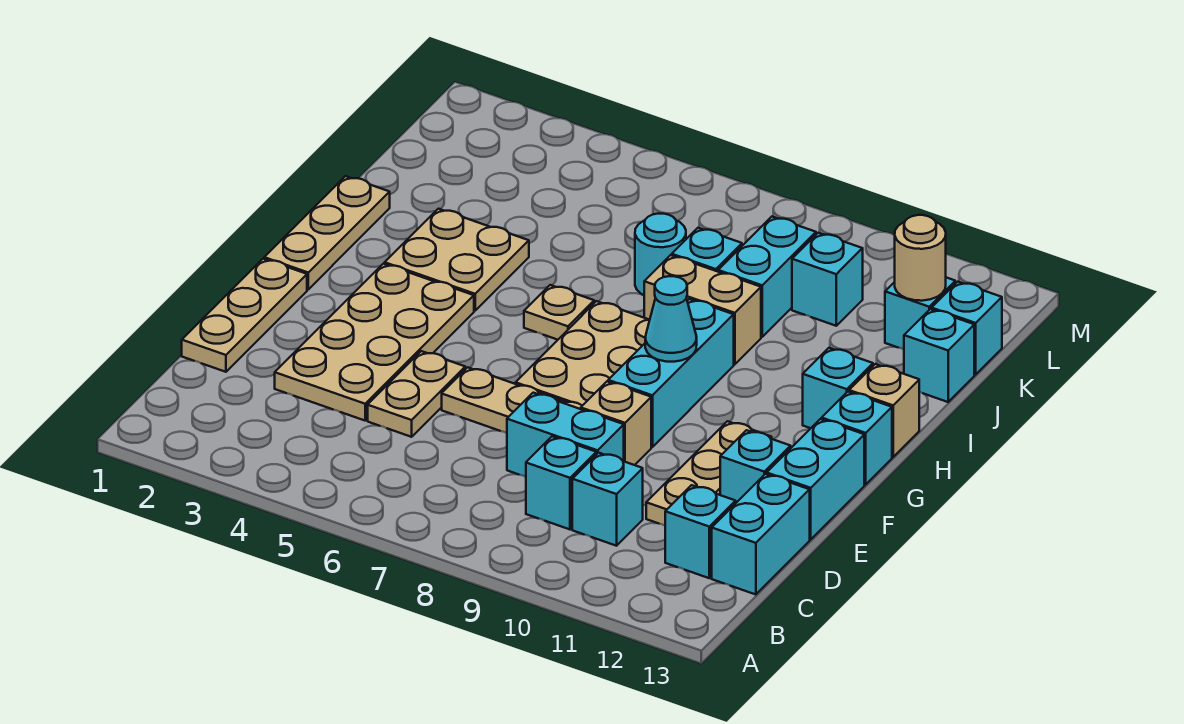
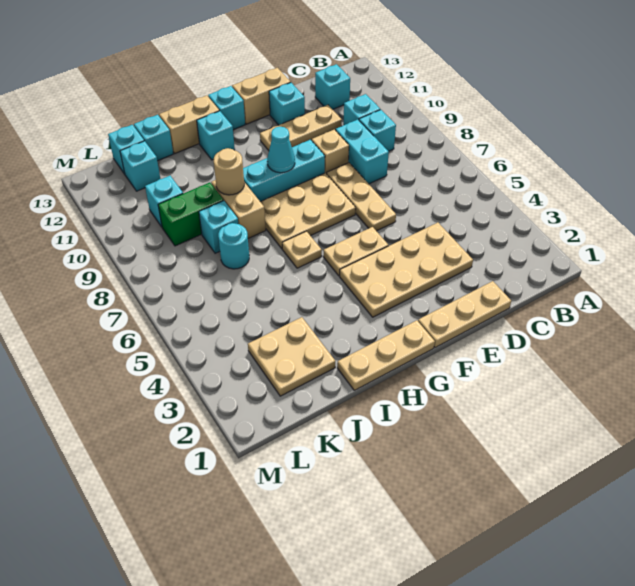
cyan 1x2 brick [712,474,810,595] -> none
tan 1x2 plate [368,351,465,437] -> tan 1x2 plate moved to [323,227,388,276]
cyan 1x2 brick [767,419,864,539] -> tan 1x2 brick [232,68,291,124]
tan 2x2 plate [385,209,529,311] -> tan 2x2 plate moved to [248,317,335,396]
tan 1x1 brick [849,364,919,457] -> tan 1x2 brick [159,95,219,153]
cyan 1x2 brick [718,217,816,337] -> green 1x2 brick [158,182,223,246]
tan 1x1 round brick [895,215,946,301] -> tan 1x1 round brick moved to [214,148,244,195]

